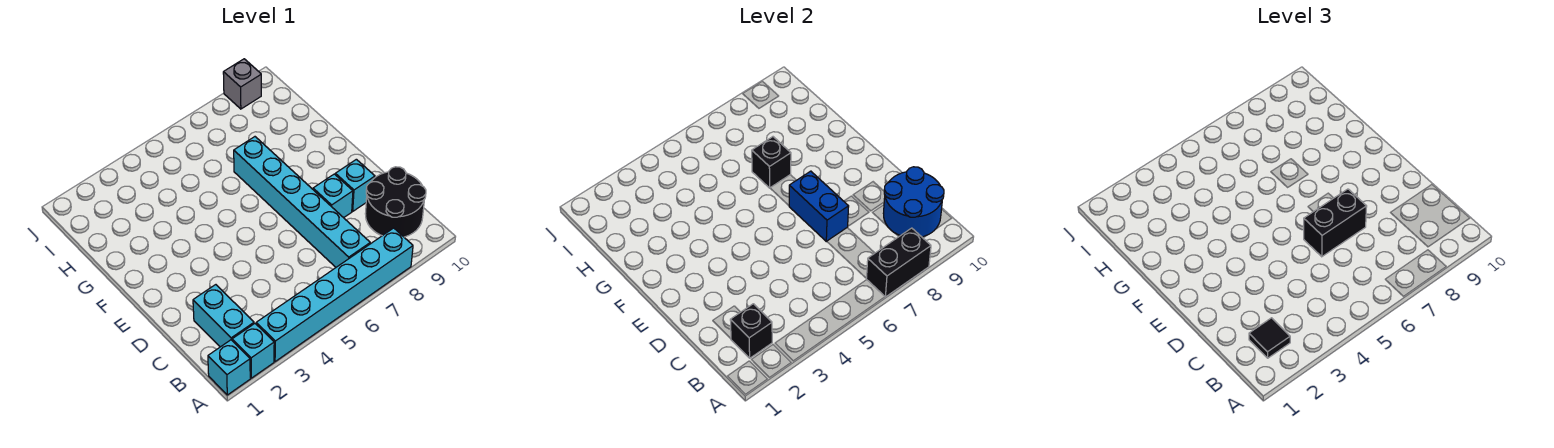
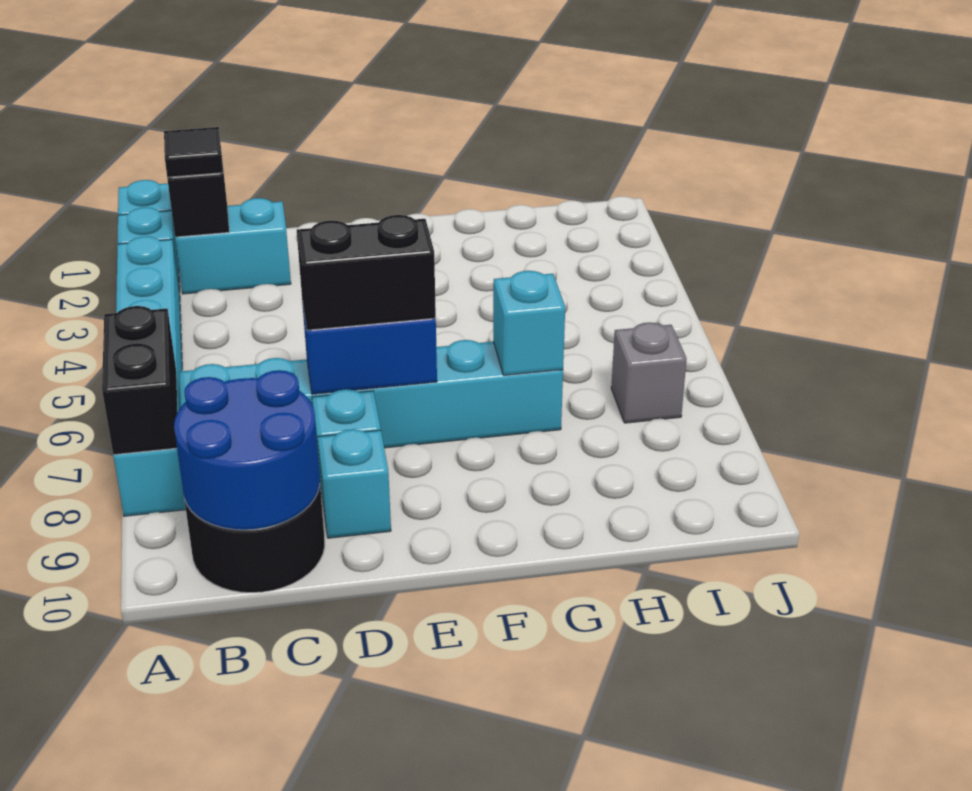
black 1x2 brick [1304,189,1367,257] -> black 1x2 brick turned to [297,215,436,330]
black 1x1 brick [752,137,791,188] -> cyan 1x1 brick [493,271,565,375]
grey 1x1 brick [223,59,261,109] -> grey 1x1 brick moved to [611,322,687,423]

